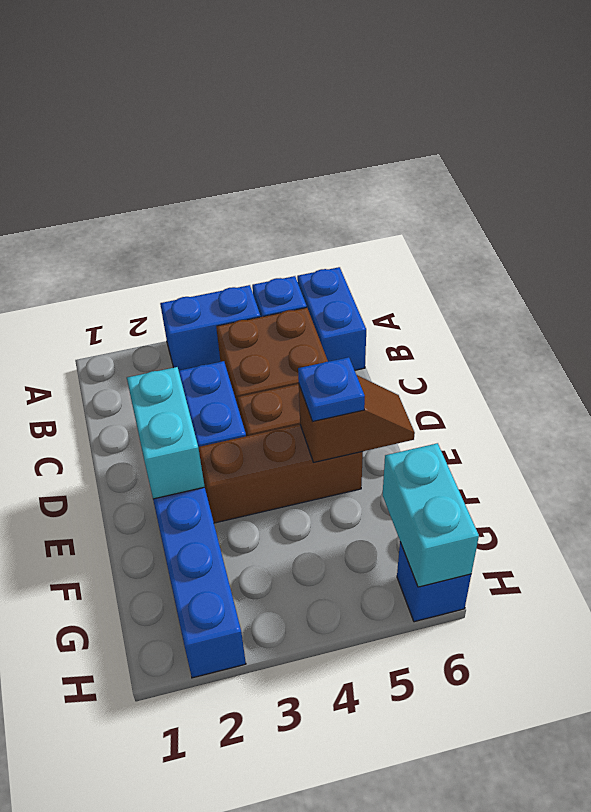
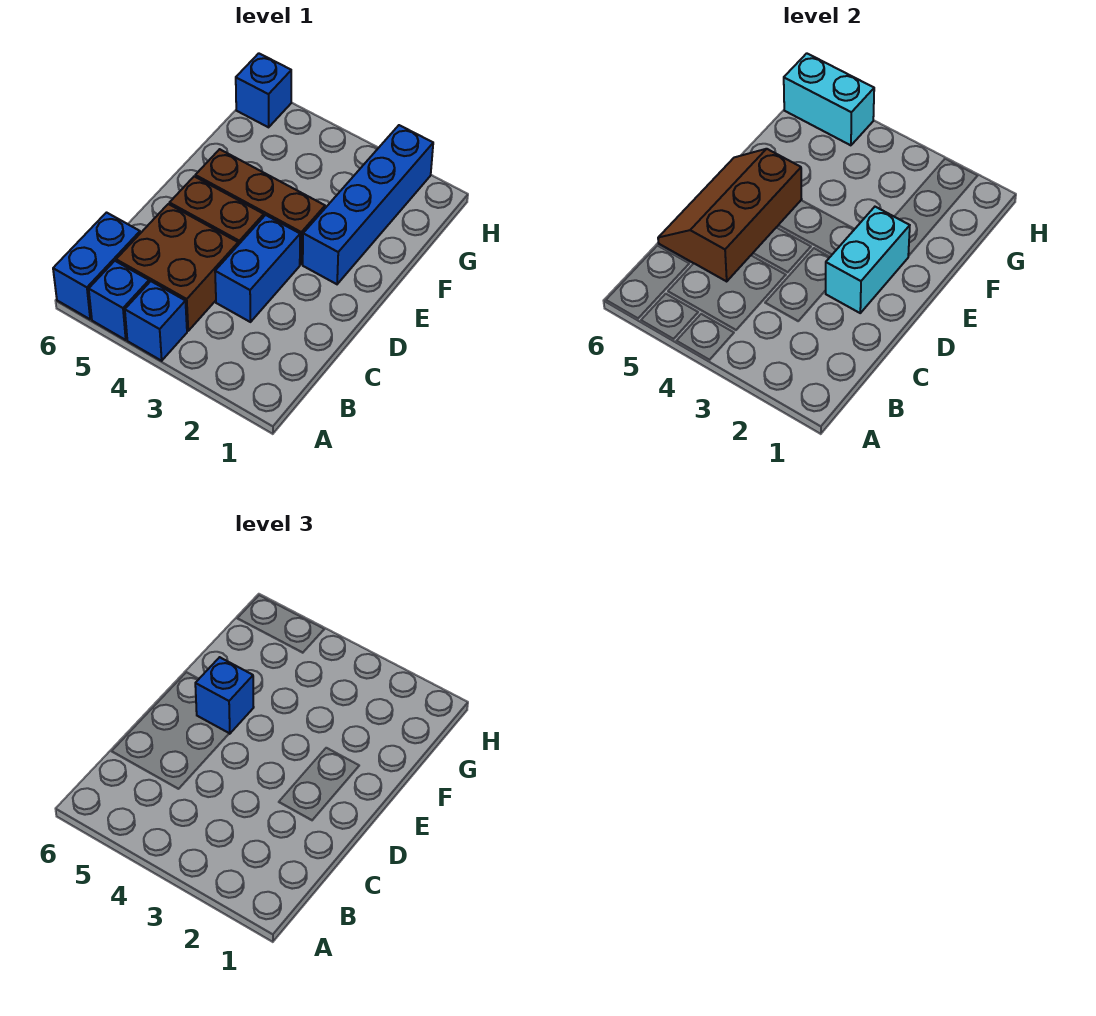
blue 1x2 brick [160,285,260,370] -> blue 1x1 brick [125,281,187,361]
brown 1x2 slope [299,375,415,462] -> brown 2x3 slope [658,149,802,281]
blue 1x1 plate [298,357,365,422] -> blue 1x1 brick [195,657,254,734]
cyan 1x2 brick [383,443,479,587] -> cyan 1x2 brick turned to [784,53,874,145]

